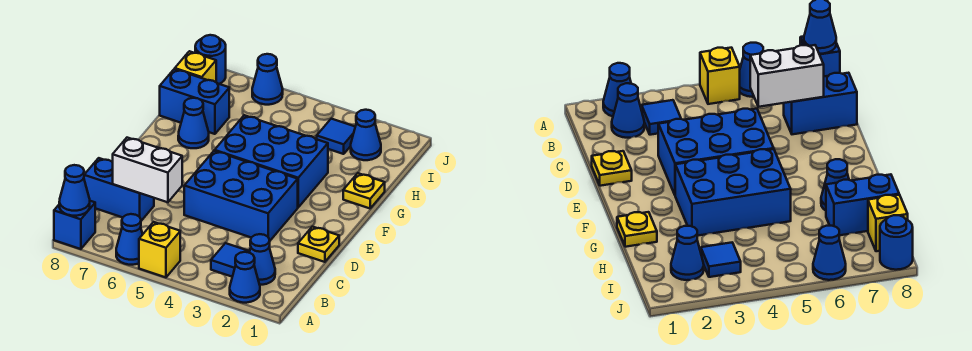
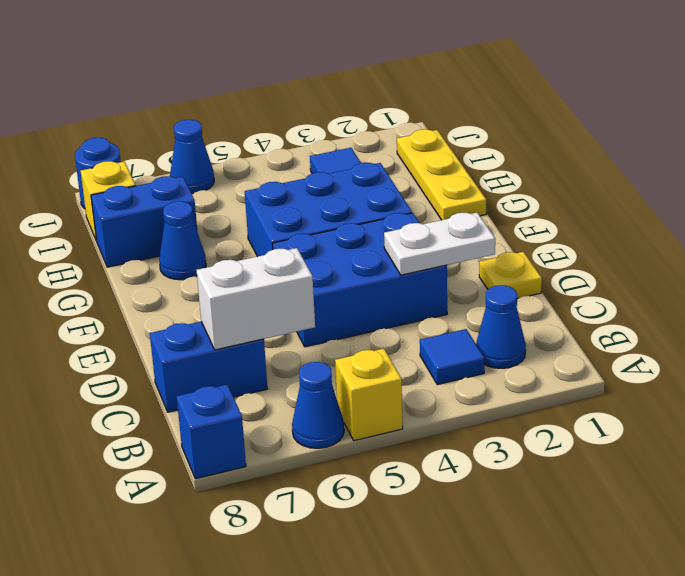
blue 1x1 cone [230,252,260,303] -> none
blue 1x1 cone [59,165,90,216] -> none
none -> white 1x2 plate [384,213,495,275]
yellow 1x1 plate [343,173,385,208] -> yellow 1x3 plate [397,129,486,220]
blue 1x1 cone [351,110,381,160] -> none

